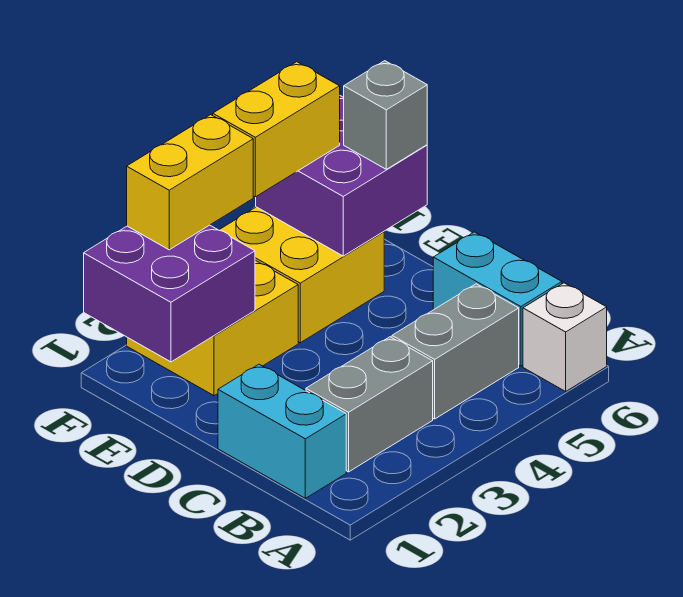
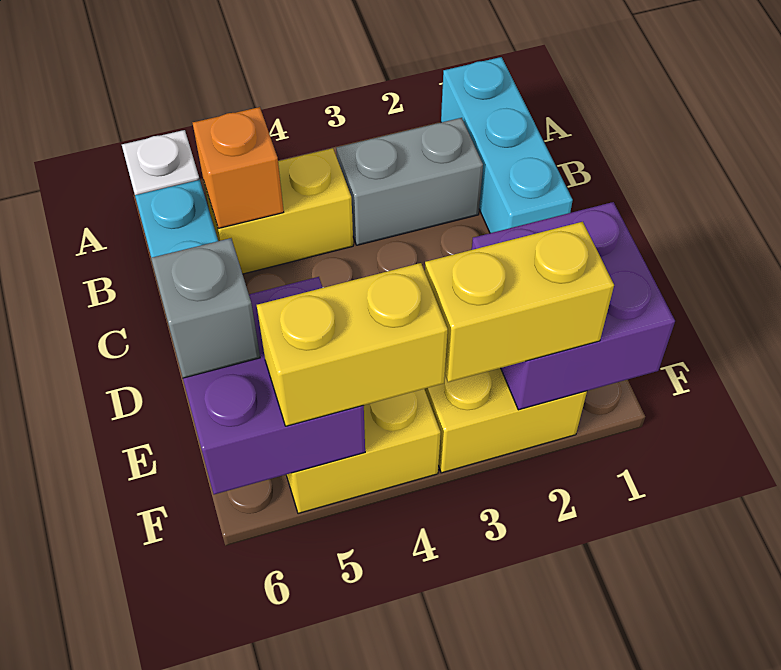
cyan 1x2 brick [218,364,346,498] -> cyan 1x3 brick [441,57,573,233]
grey 1x2 brick [392,284,519,419] -> yellow 1x2 brick [204,148,353,274]
none -> orange 1x1 brick [193,107,284,229]

